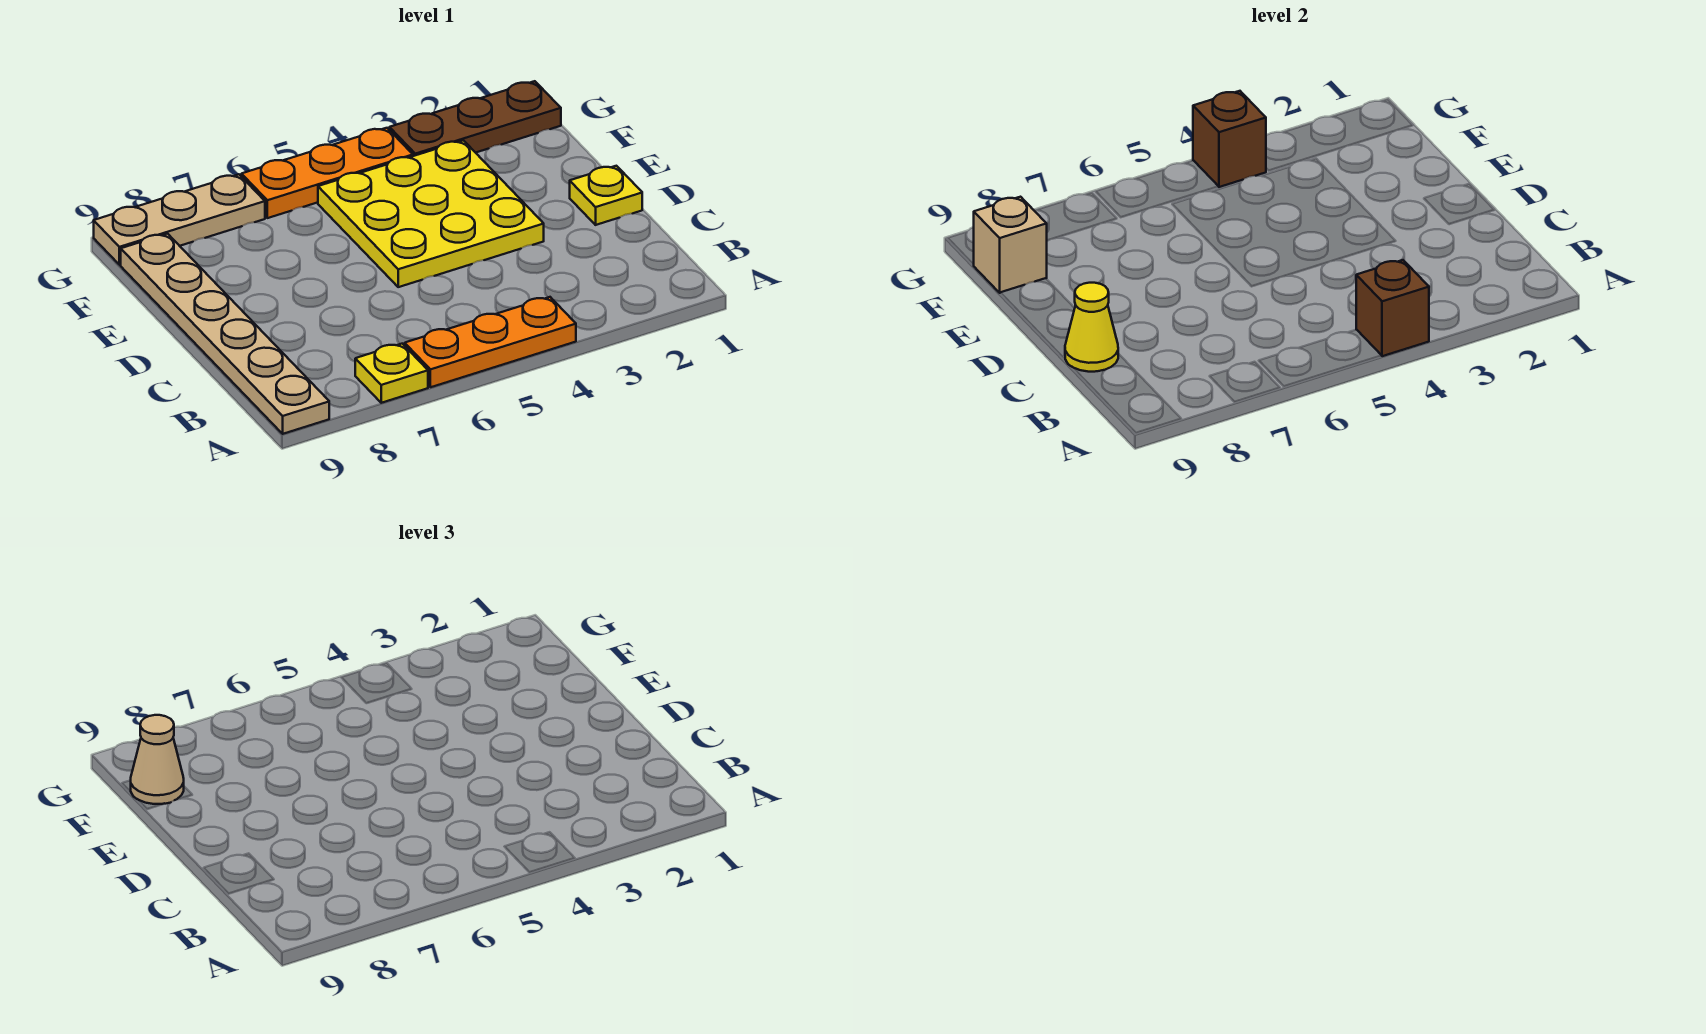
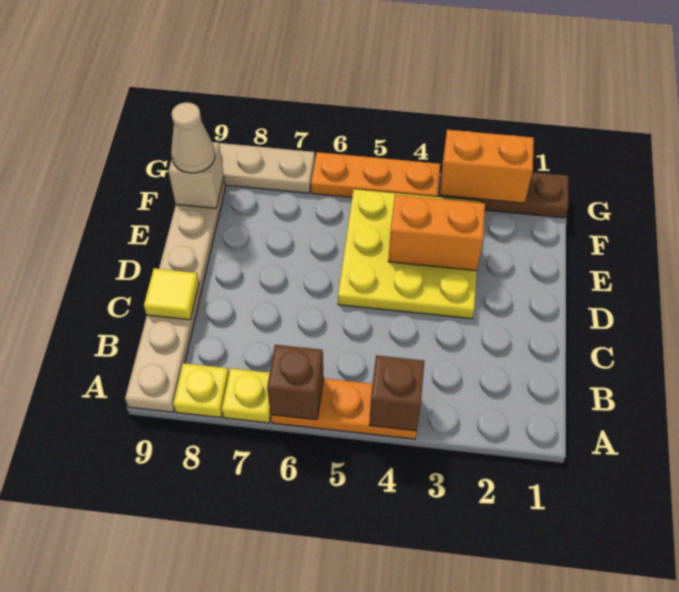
yellow 1x1 cone [1065,283,1118,372] -> yellow 1x1 tile [144,268,199,320]
yellow 1x1 plate [570,166,642,225] -> yellow 1x1 plate moved to [173,363,229,418]
none -> orange 1x2 brick [388,195,485,271]
none -> orange 1x2 brick [440,130,534,203]
brown 1x1 brick [1193,91,1266,187] -> brown 1x1 brick moved to [267,345,324,420]

